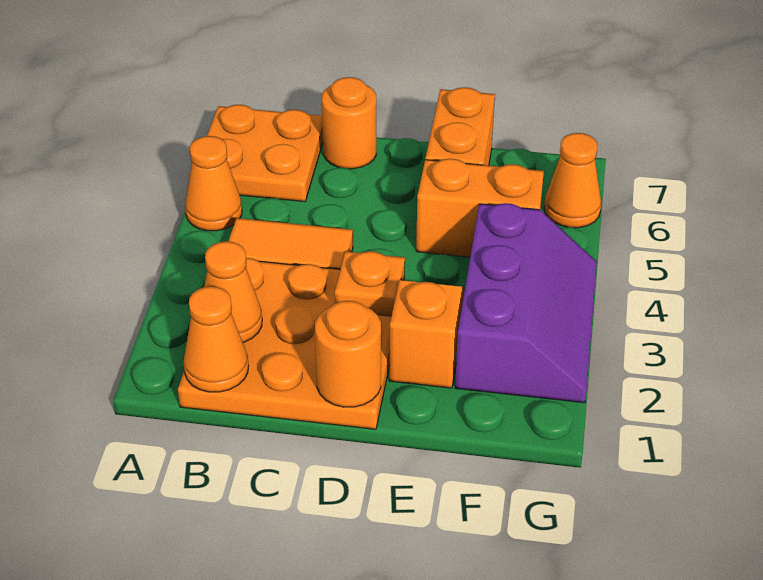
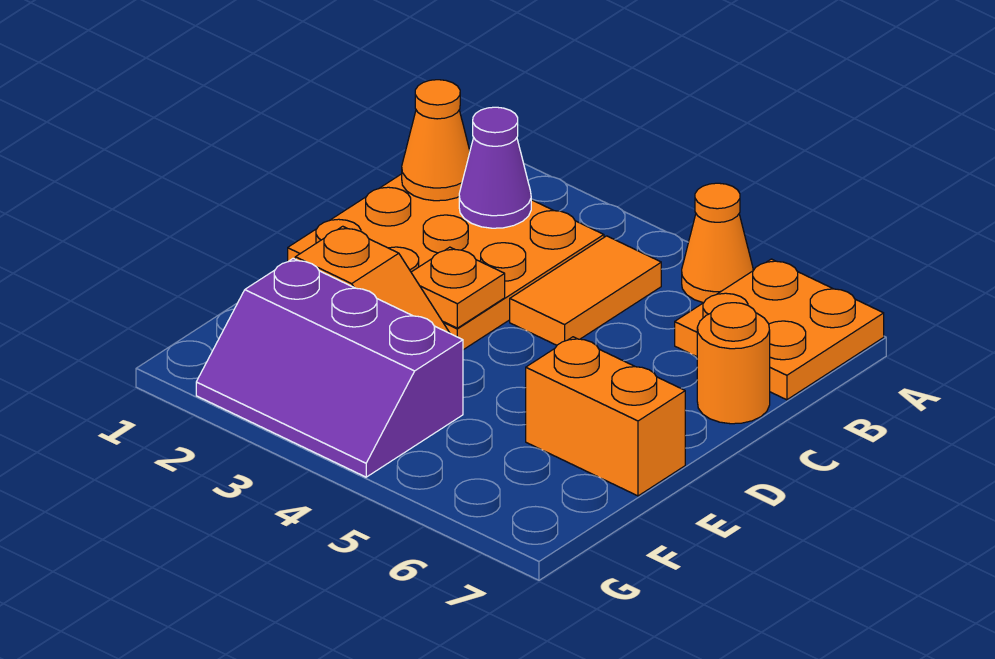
orange 1x1 cone [204,241,262,343] -> purple 1x1 cone [459,107,531,228]
orange 1x1 round brick [315,301,381,407] -> none
orange 1x2 brick [416,159,544,257] -> none
orange 1x1 cone [544,133,601,228] -> none

